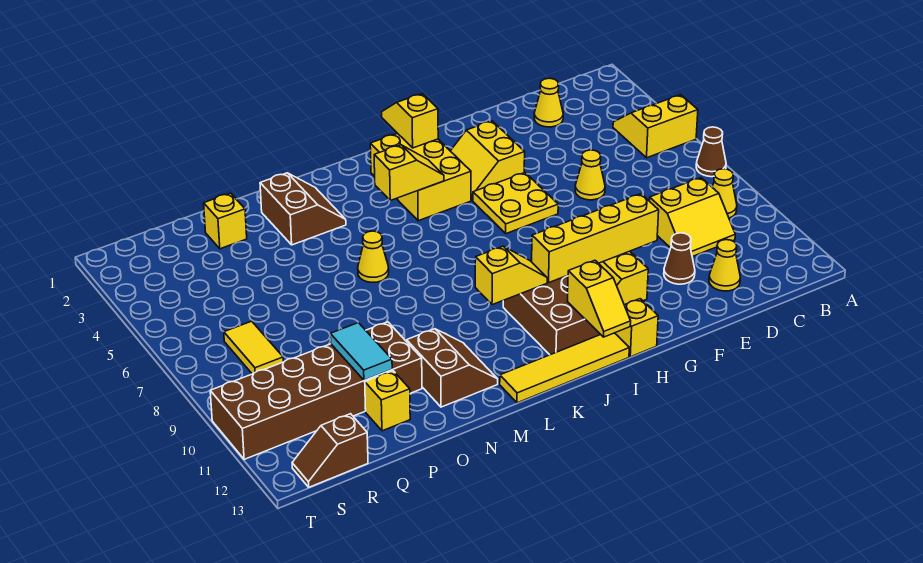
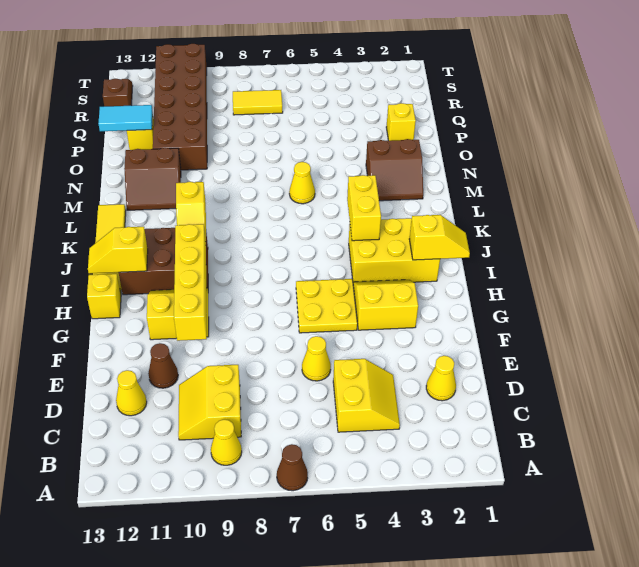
yellow 2x2 slope [613,95,698,158] -> yellow 2x2 slope moved to [333,359,400,432]
yellow 1x2 slope [374,145,444,200] -> yellow 1x2 brick [347,175,381,241]
cyan 1x2 tile [330,323,392,380] -> cyan 1x2 tile moved to [98,105,153,131]

